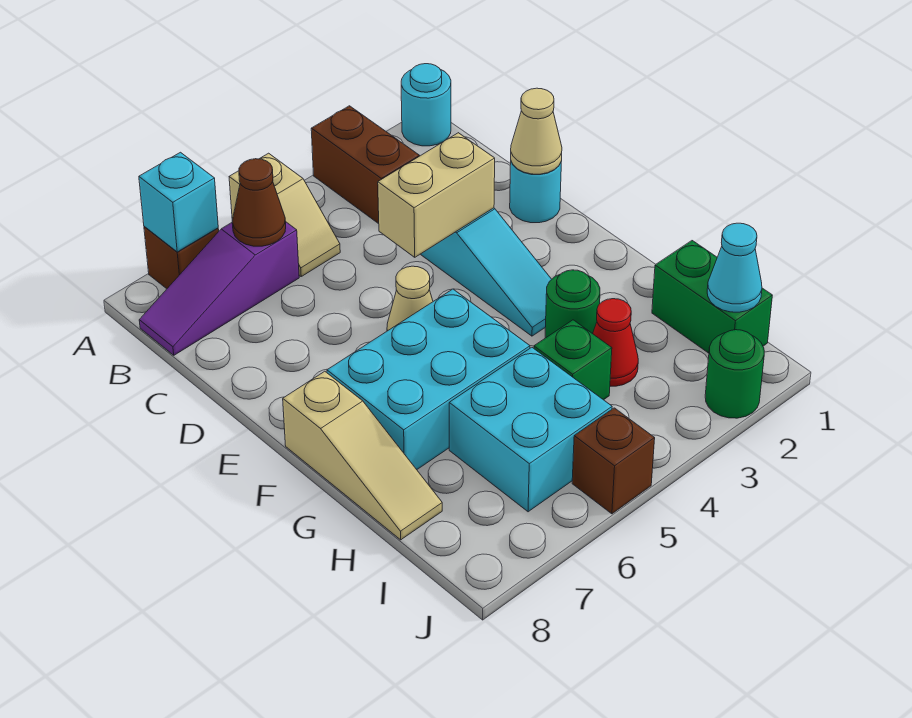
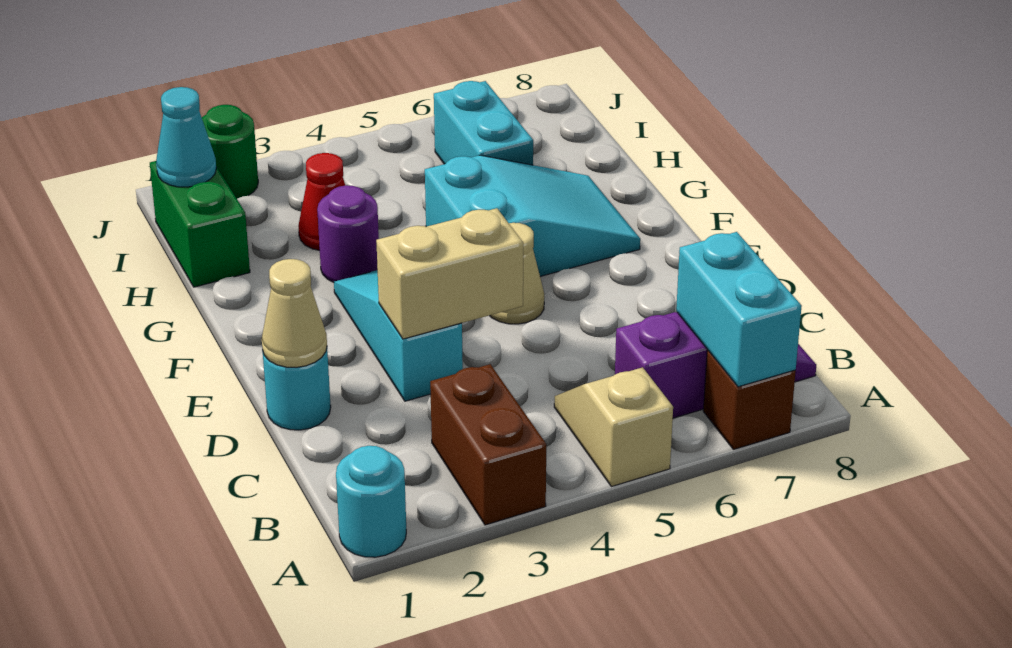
cyan 1x1 brick [139,152,218,252] -> cyan 1x2 brick [676,232,802,387]
brown 1x1 cone [232,159,286,246] -> none
cyan 2x3 brick [327,289,530,470] -> cyan 2x3 slope [425,155,640,276]
tan 1x3 slope [283,371,442,540] -> none
green 1x1 round brick [545,270,600,338] -> purple 1x1 round brick [317,185,379,282]
green 1x1 brick [534,320,612,400] -> none
cyan 2x2 brick [449,347,612,512] -> cyan 1x2 brick [434,81,533,165]
brown 1x1 brick [572,408,655,514] -> none

